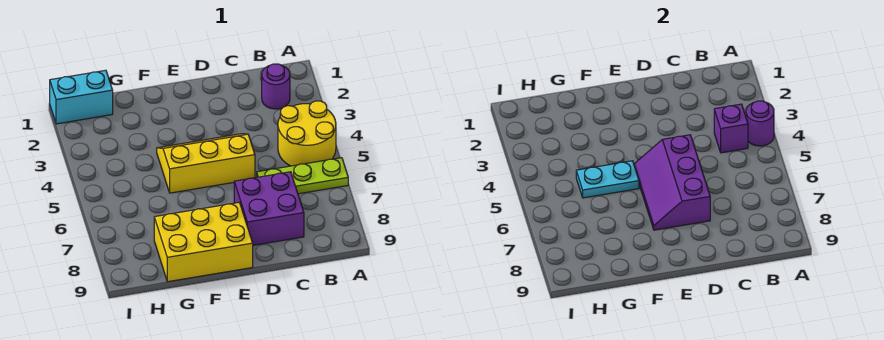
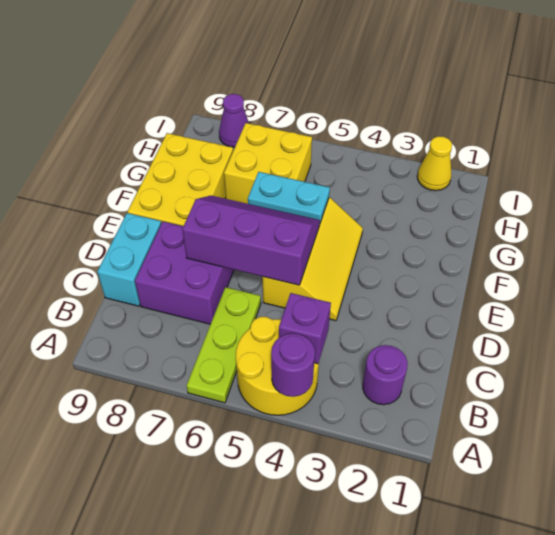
cyan 1x2 plate [576,161,639,198] -> cyan 1x2 plate turned to [248,172,330,222]
none -> yellow 2x2 brick [224,123,312,204]
cyan 1x2 brick [50,70,113,124] -> cyan 1x2 brick moved to [97,213,161,306]
none -> yellow 1x1 cone [417,136,452,191]
none -> purple 1x1 cone [219,94,249,147]

